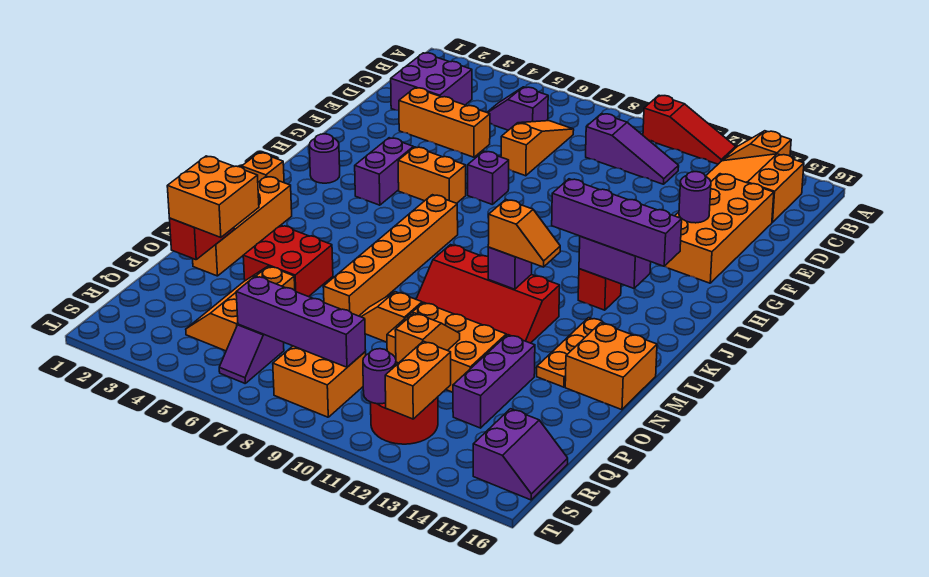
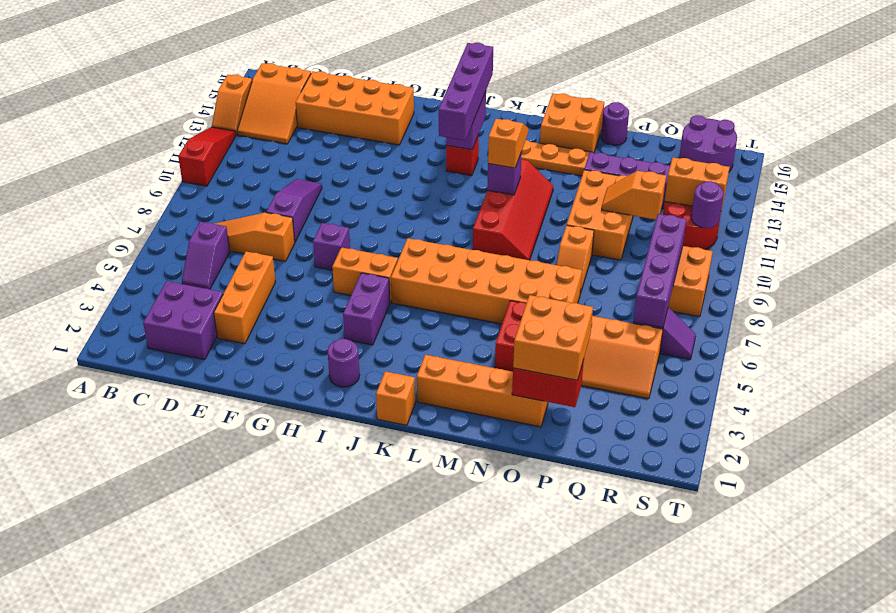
purple 1x3 slope [586,114,679,184] -> purple 1x3 slope moved to [266,179,322,242]
purple 1x1 round brick [679,172,711,223] -> purple 1x1 round brick moved to [601,102,629,145]
purple 1x2 brick [355,138,414,205] -> purple 1x2 brick turned to [343,273,390,345]
orange 1x2 brick [398,147,466,203] -> orange 1x2 brick turned to [332,247,398,302]
orange 1x6 brick [323,195,458,316] -> orange 2x6 brick [391,238,582,324]
purple 2x2 slope [473,409,568,500] -> purple 2x2 round brick [679,115,737,172]

